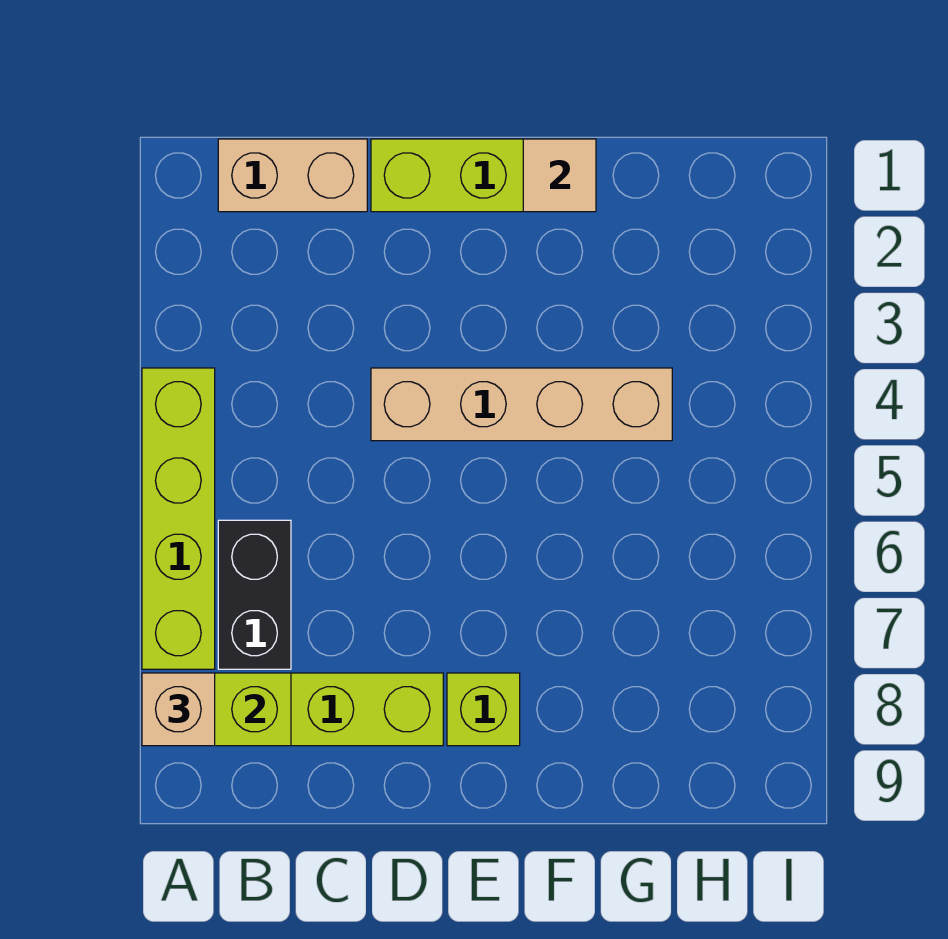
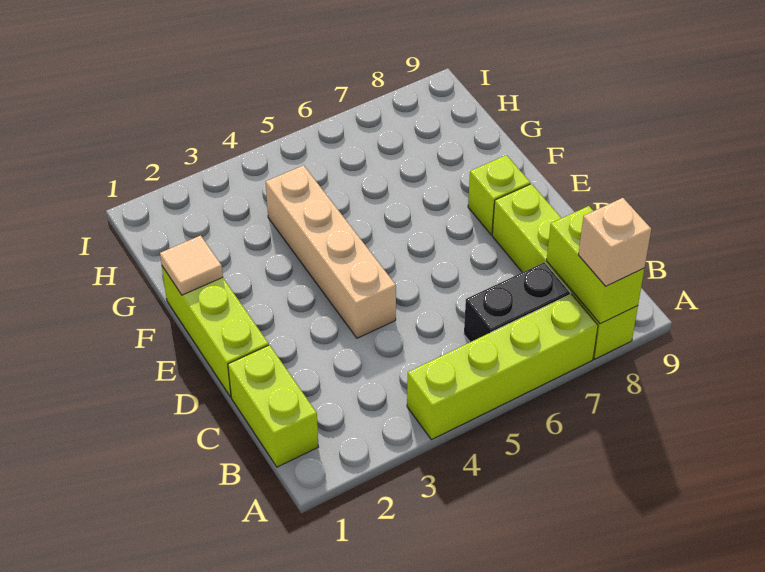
tan 1x2 brick [218,139,367,212] -> lime 1x2 brick [228,345,318,467]

